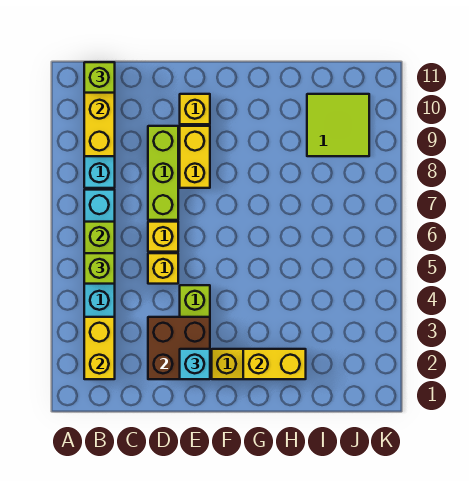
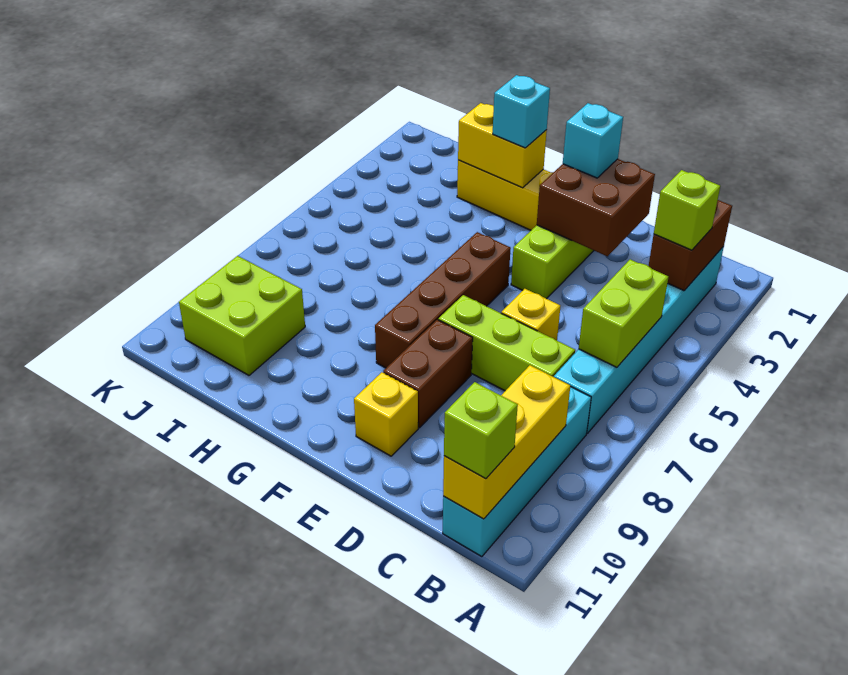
yellow 1x2 brick [84,317,115,379] -> brown 1x2 brick [649,200,732,291]
lime 1x1 brick [84,253,115,284] -> lime 1x1 brick moved to [654,170,720,250]
yellow 1x1 brick [148,253,178,284] -> none
lime 1x3 brick [148,126,178,220] -> lime 1x3 brick turned to [438,295,575,391]
yellow 1x2 brick [180,126,210,188] -> brown 1x2 brick [383,320,473,428]
none -> brown 1x4 brick [375,232,511,368]
none -> cyan 1x1 brick [493,75,550,148]
lime 2x2 tile [307,94,369,156] -> lime 2x2 brick [179,256,305,375]

